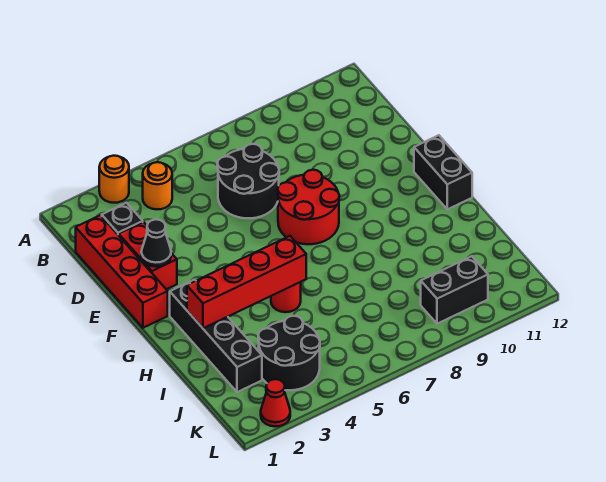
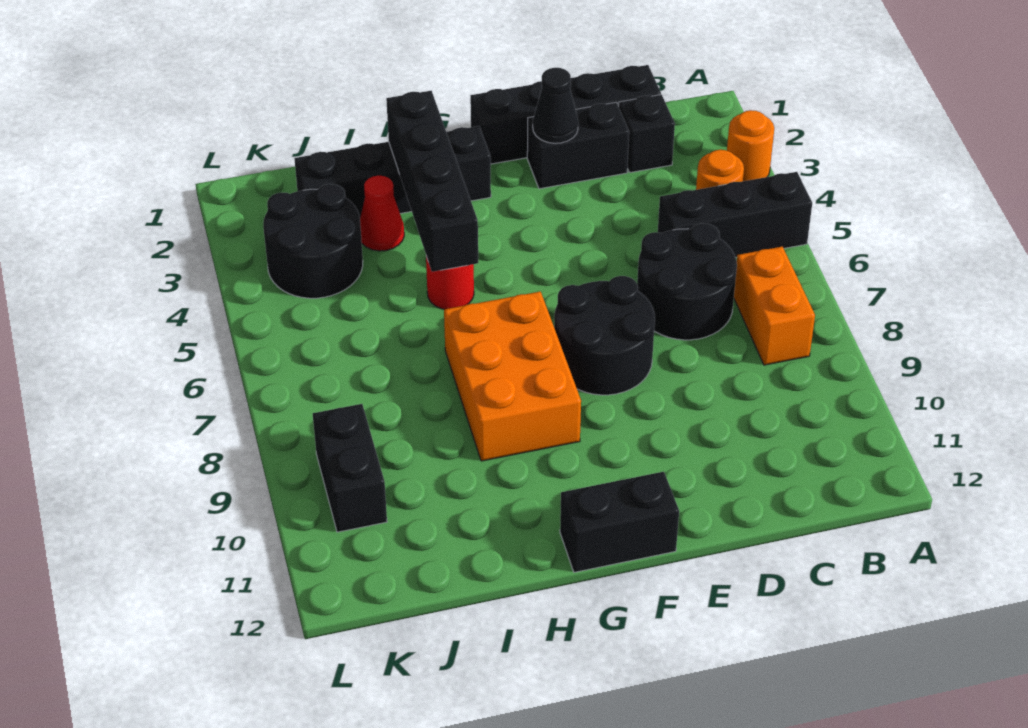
none -> black 1x3 brick [658,172,812,257]
none -> orange 1x2 brick [734,247,815,365]
red 1x4 brick [76,215,168,328] -> black 1x4 brick [470,65,661,164]
red 1x2 brick [119,222,177,289] -> black 1x2 brick [527,102,629,189]
red 2x2 round brick [278,170,339,244] -> black 2x2 round brick [554,276,655,395]
none -> orange 2x3 brick [444,292,581,461]
red 1x4 brick [187,236,306,328] -> black 1x4 brick [386,91,478,272]
red 1x1 cone [261,379,290,426] -> red 1x1 cone moved to [360,176,404,251]

